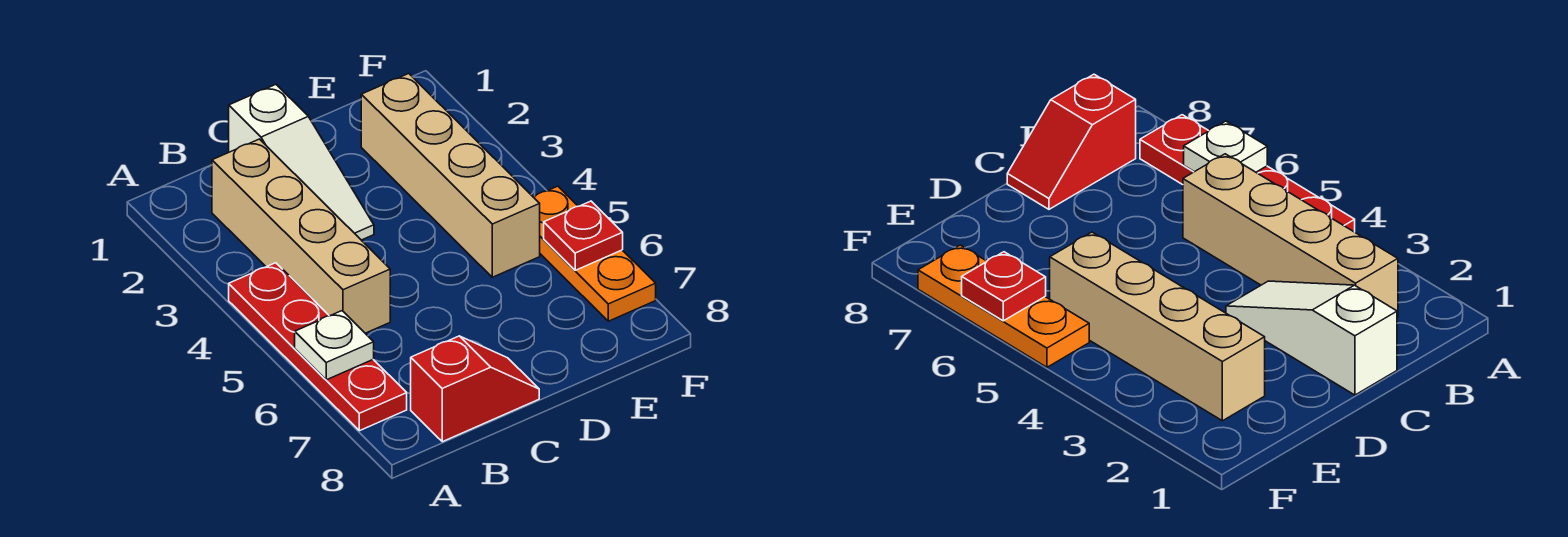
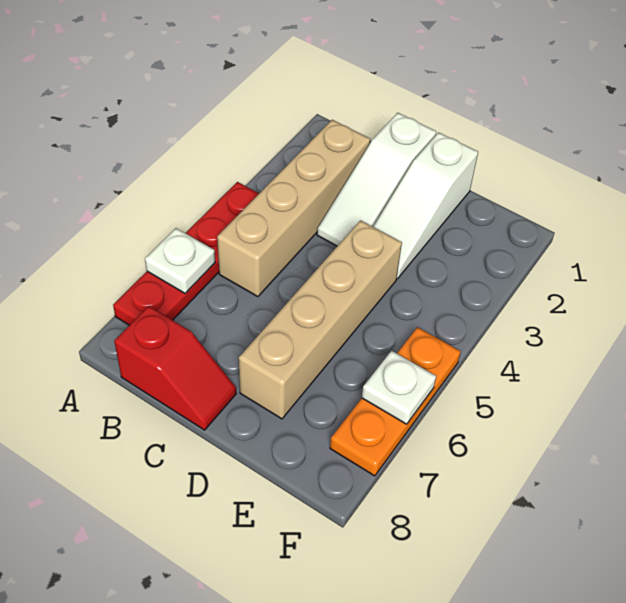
none -> white 1x3 slope [373,133,478,279]
tan 1x4 brick [361,74,540,277] -> tan 1x4 brick moved to [239,220,402,419]
red 1x1 plate [544,201,623,270] -> white 1x1 plate [362,350,436,424]

